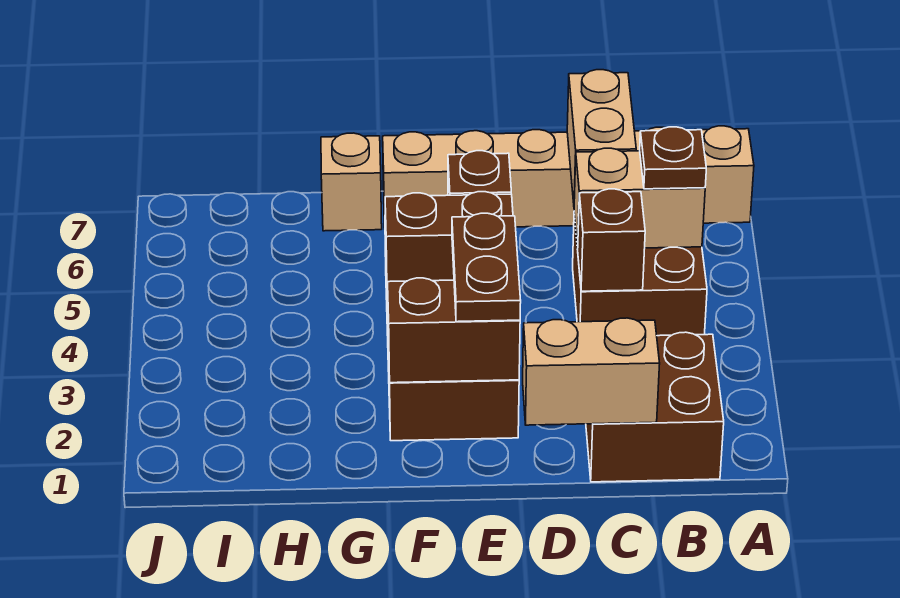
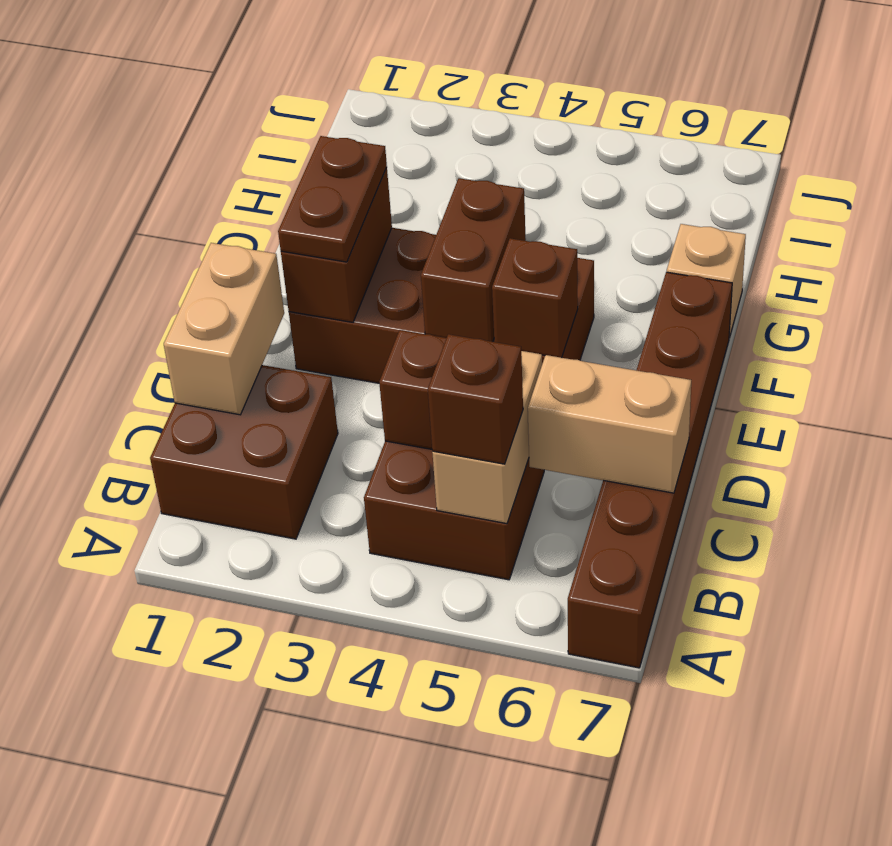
tan 1x6 brick [383,126,754,228] -> brown 1x6 brick [568,272,732,668]
brown 1x1 plate [640,127,706,189] -> brown 1x1 brick [428,334,523,464]
brown 1x2 plate [452,213,521,322] -> brown 1x2 plate turned to [278,136,387,262]

